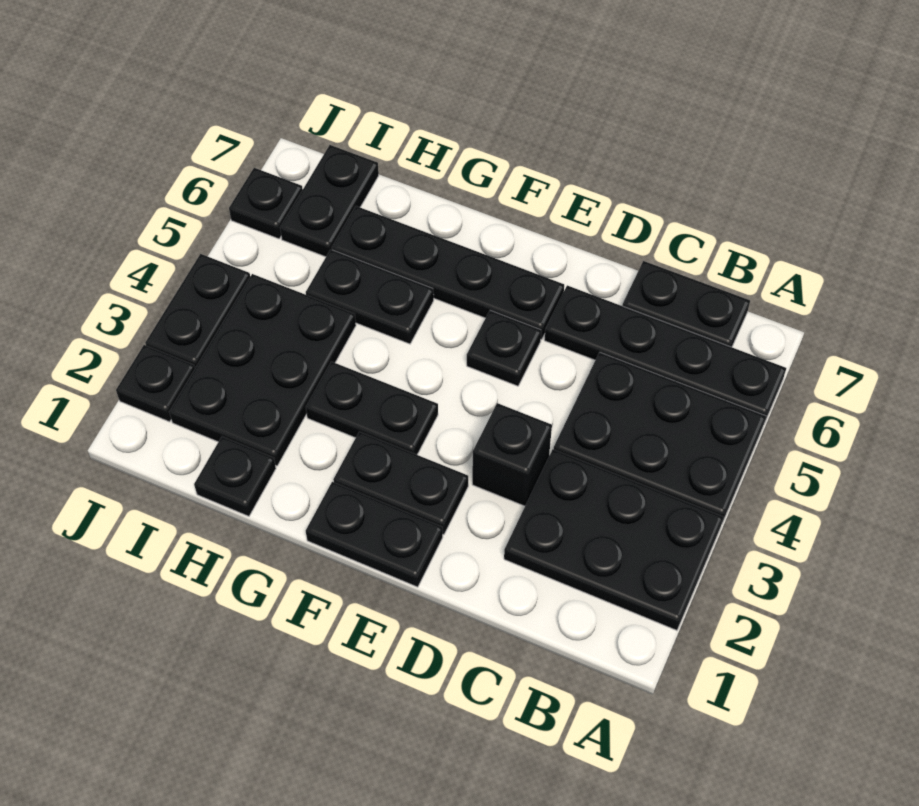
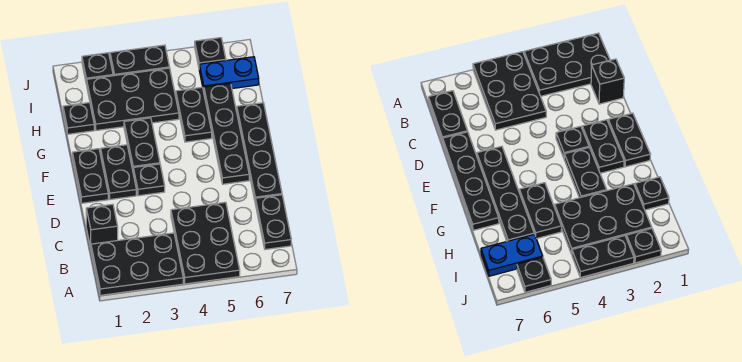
black 2x3 plate [504,449,724,630] -> black 2x3 plate turned to [91,233,183,295]
black 1x4 plate [544,285,786,423] -> black 1x4 plate moved to [237,103,282,200]
black 1x1 brick [472,403,552,506] -> black 1x1 brick moved to [86,204,118,248]
black 1x1 plate [467,311,541,386] -> black 1x1 plate moved to [133,164,165,196]
black 1x2 plate [280,145,379,257] -> blue 1x2 plate [199,57,259,91]

